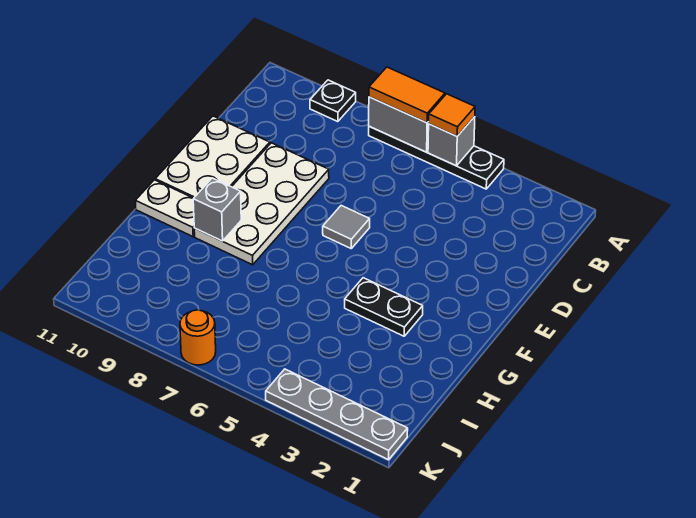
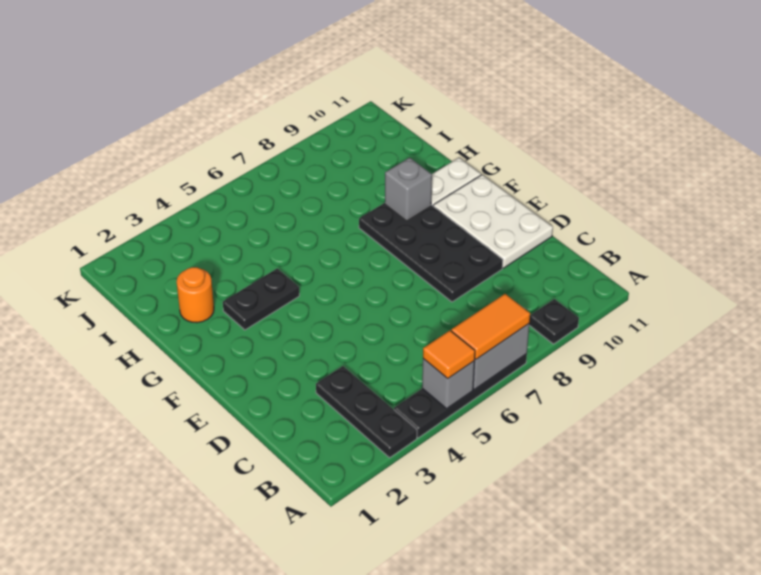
none -> black 1x3 plate [316,366,417,458]
white 2x4 plate [194,143,329,265] -> black 2x4 plate [359,203,503,302]
grey 1x1 tile [323,206,370,248] -> none
grey 1x4 plate [266,369,408,460] -> none
orange 1x1 round brick [180,310,216,365] -> orange 1x1 round brick moved to [177,267,214,323]

